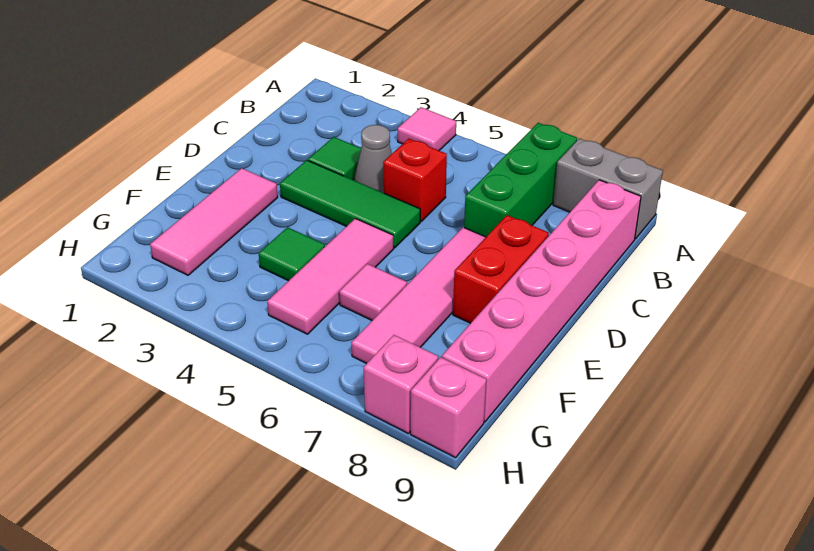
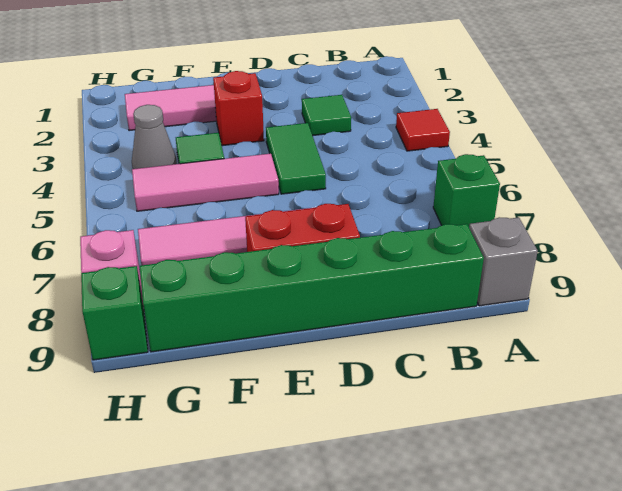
pink 1x1 tile [398,107,456,150] -> red 1x1 tile [396,109,450,151]
green 1x3 brick [464,123,577,237] -> green 1x1 brick [433,154,500,227]
grey 1x2 brick [553,138,663,239] -> grey 1x1 brick [469,217,538,306]
pink 1x6 brick [442,180,641,422] -> green 1x6 brick [140,224,484,352]
grey 1x1 cone [354,125,392,193] -> grey 1x1 cone moved to [132,105,177,169]
red 1x1 brick [383,139,447,221] -> red 1x1 brick moved to [213,71,264,146]
green 1x3 tile [280,160,420,248] -> green 1x2 tile [266,123,326,194]
pink 1x1 tile [339,264,407,320] -> none
pink 1x1 brick [411,357,486,458] -> green 1x1 brick [81,266,148,360]

